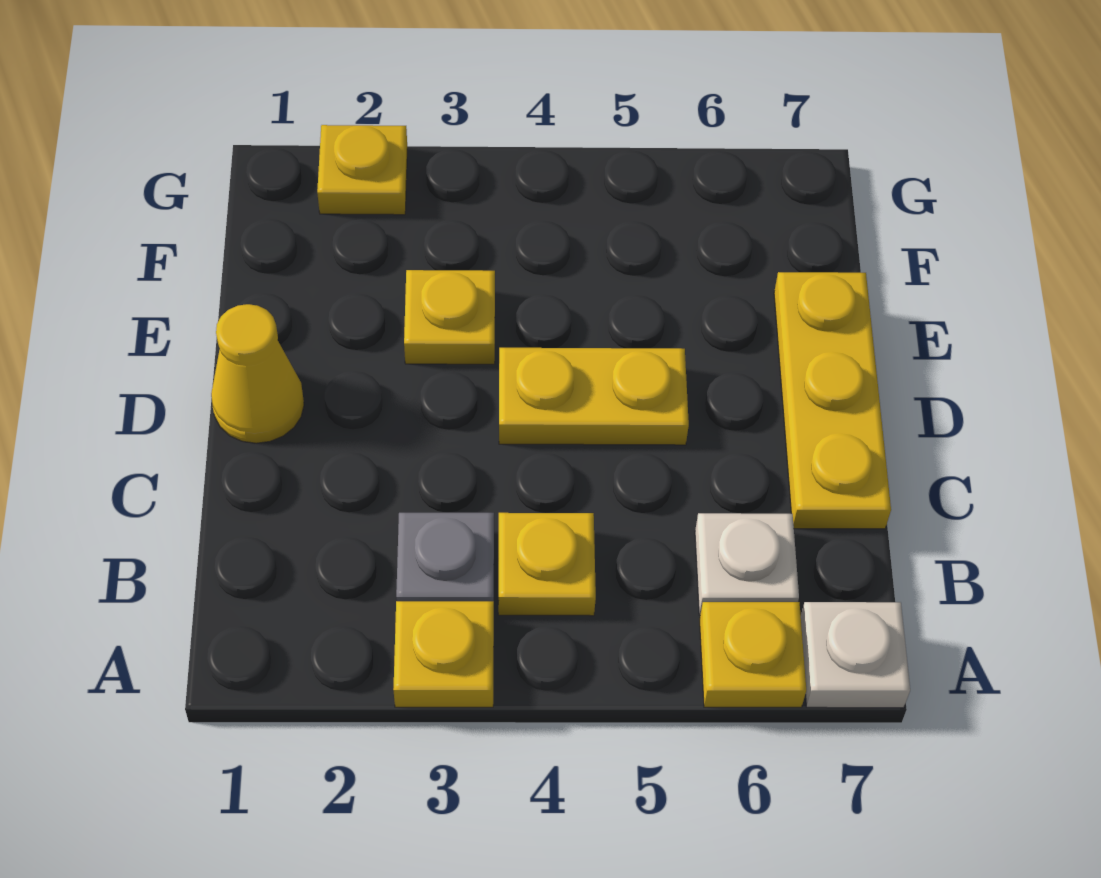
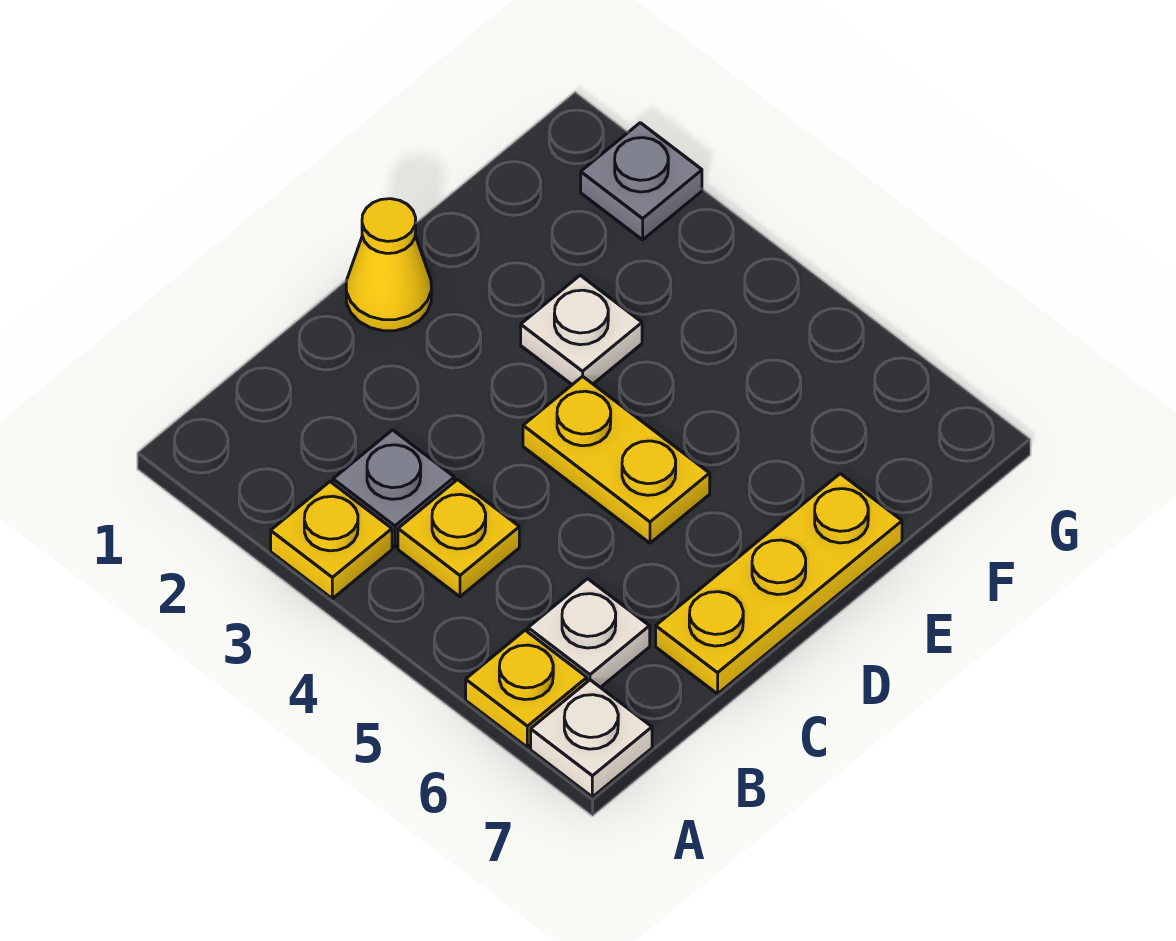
yellow 1x1 plate [404,270,495,364] -> white 1x1 plate [521,275,642,385]
yellow 1x1 plate [317,125,407,215] -> grey 1x1 plate [581,123,702,240]

